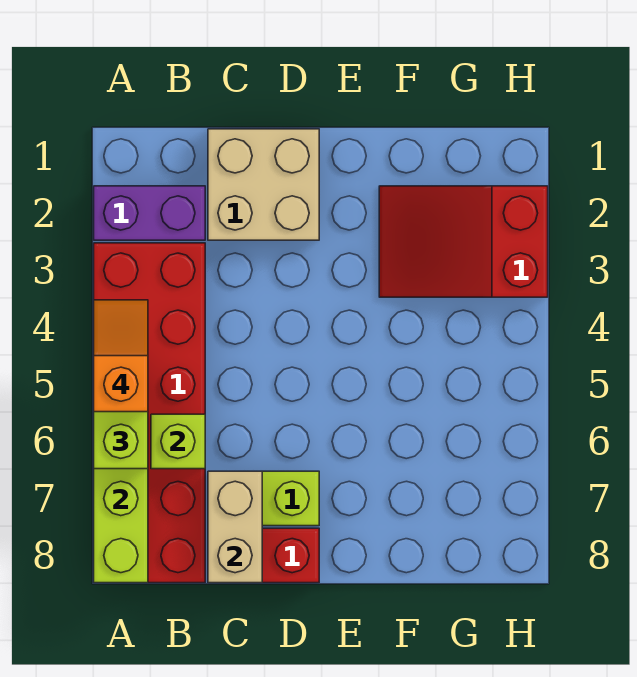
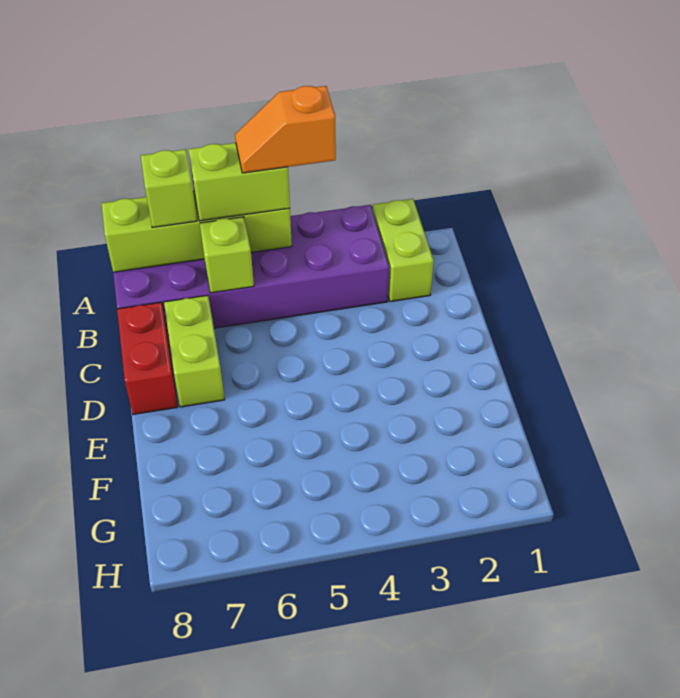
purple 1x2 brick [94,186,205,240] -> lime 1x2 brick [373,199,434,302]
red 2x6 brick [94,243,205,583] -> purple 2x6 brick [113,205,389,335]
orange 1x2 slope [94,300,148,412] -> orange 1x2 slope turned to [235,86,336,173]
none -> lime 1x1 brick [141,149,197,228]
tan 2x2 brick [208,129,319,240] -> none
tan 1x2 brick [208,471,262,583] -> none
red 2x3 slope [379,186,548,297] -> none

